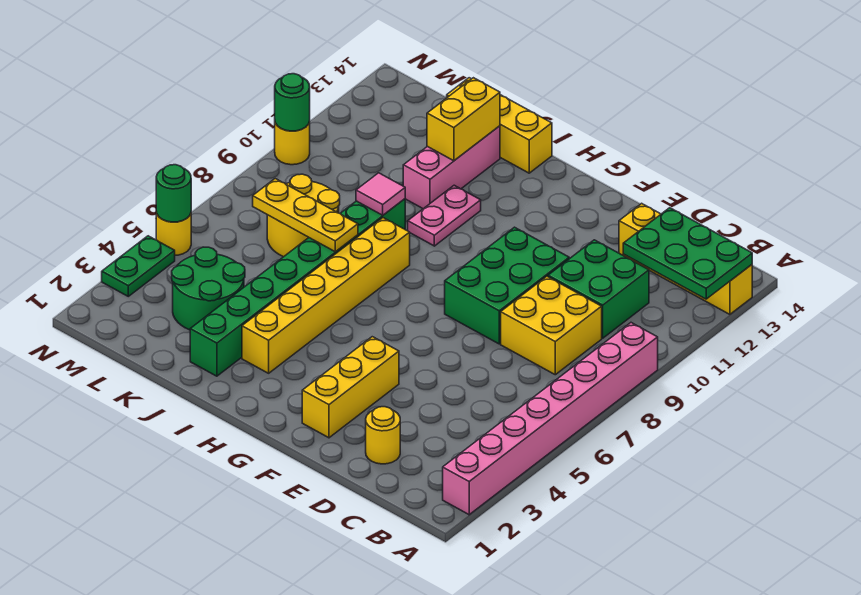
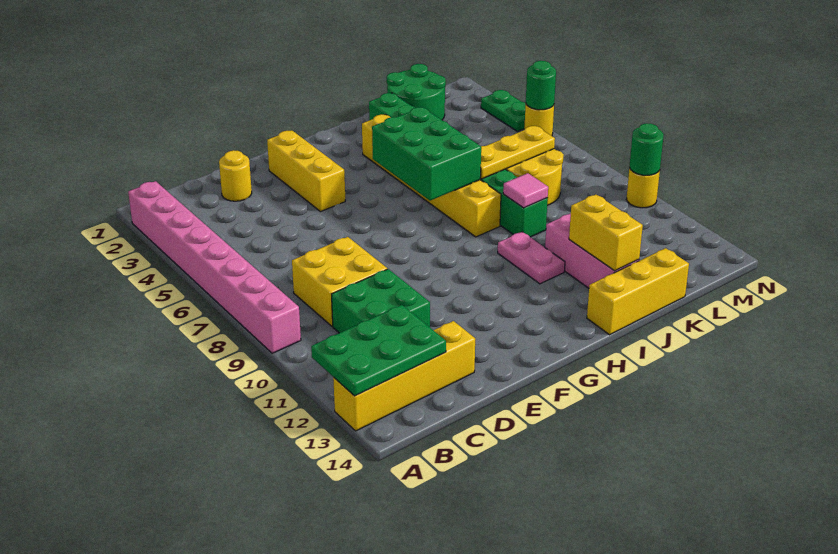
green 2x3 brick [445,227,569,344] -> green 2x3 brick moved to [372,107,481,201]
green 2x2 round brick [172,247,245,330] -> green 2x2 round brick moved to [387,64,446,120]

